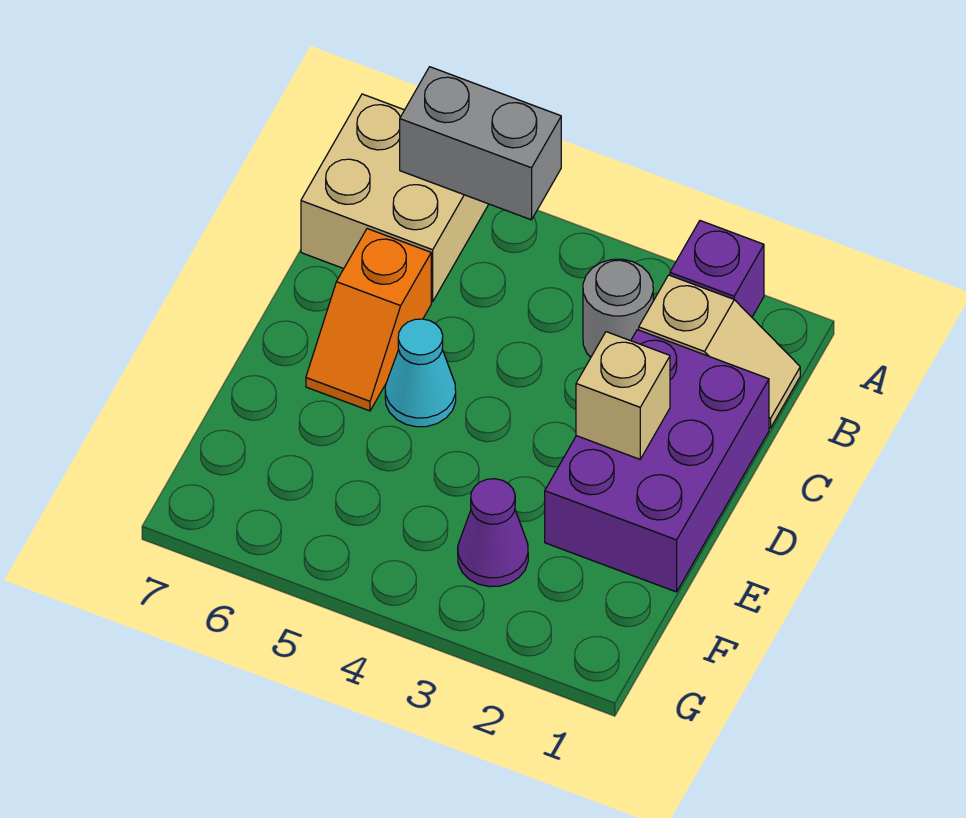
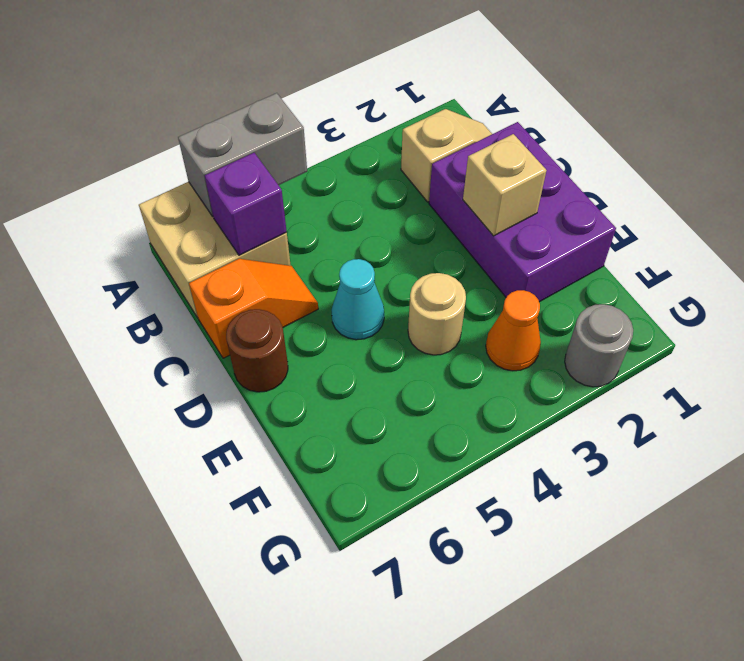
purple 1x1 brick [670,221,764,317] -> purple 1x1 brick moved to [205,153,287,256]
grey 1x1 round brick [583,259,653,357] -> grey 1x1 round brick moved to [565,304,633,387]
orange 1x2 slope [306,229,431,411] -> orange 1x2 slope turned to [189,259,318,358]
none -> brown 1x1 round brick [226,309,288,392]
none -> tan 1x1 round brick [408,273,466,355]
purple 1x1 cone [458,479,528,587] -> orange 1x1 cone [486,290,541,371]

